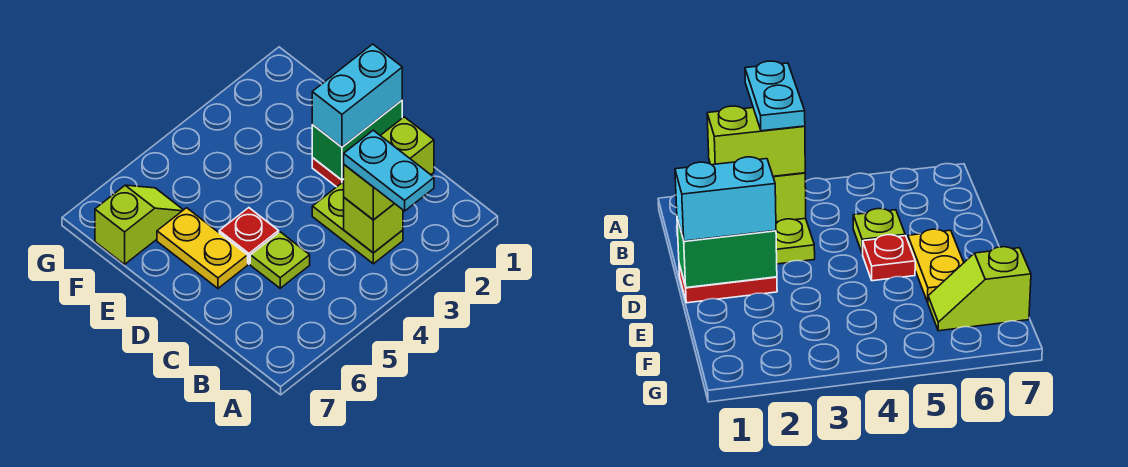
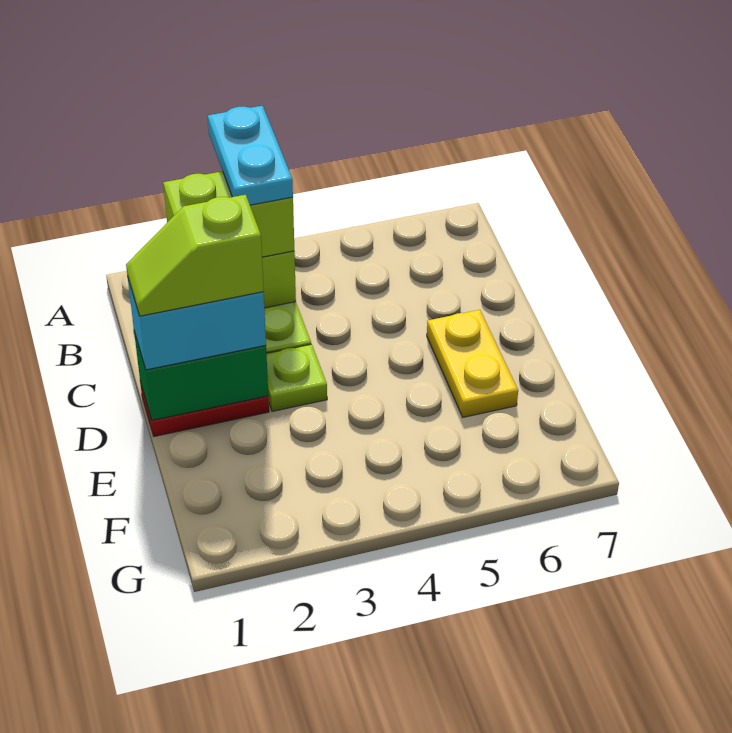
lime 1x1 plate [250,232,310,288] -> lime 1x1 plate moved to [267,344,327,411]
red 1x1 plate [219,208,279,264] -> none
lime 1x2 slope [95,185,183,264] -> lime 1x2 slope moved to [126,195,264,316]

